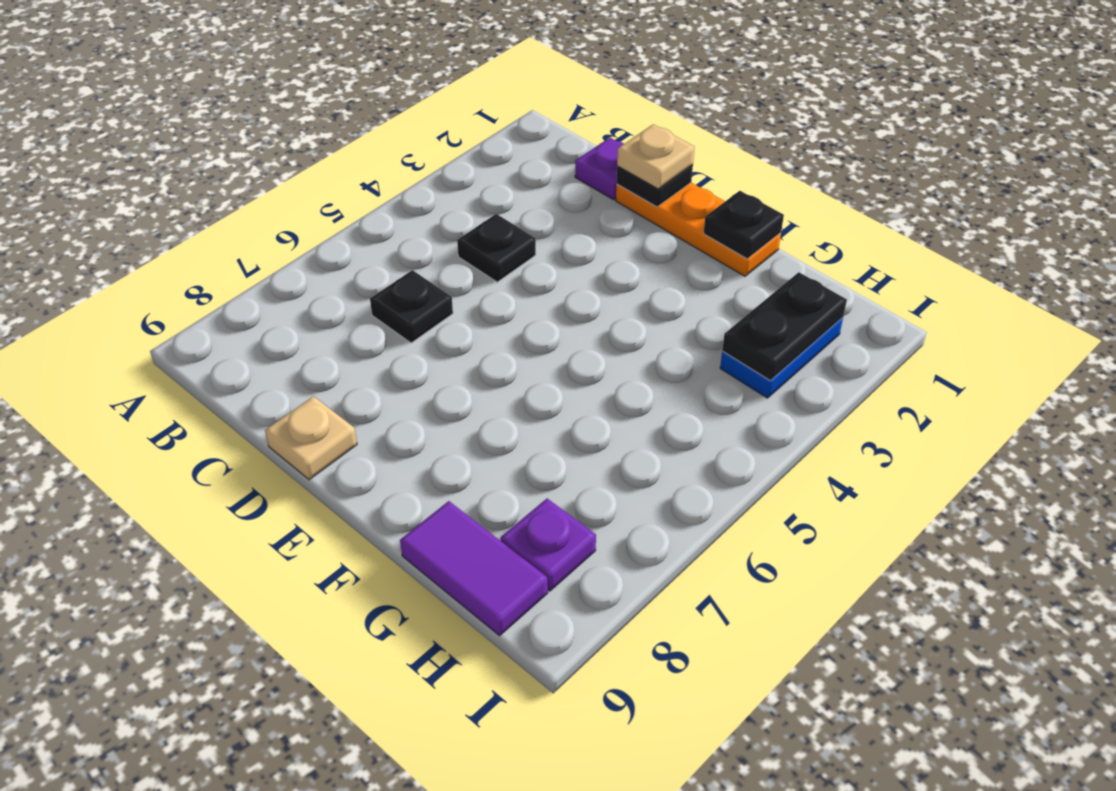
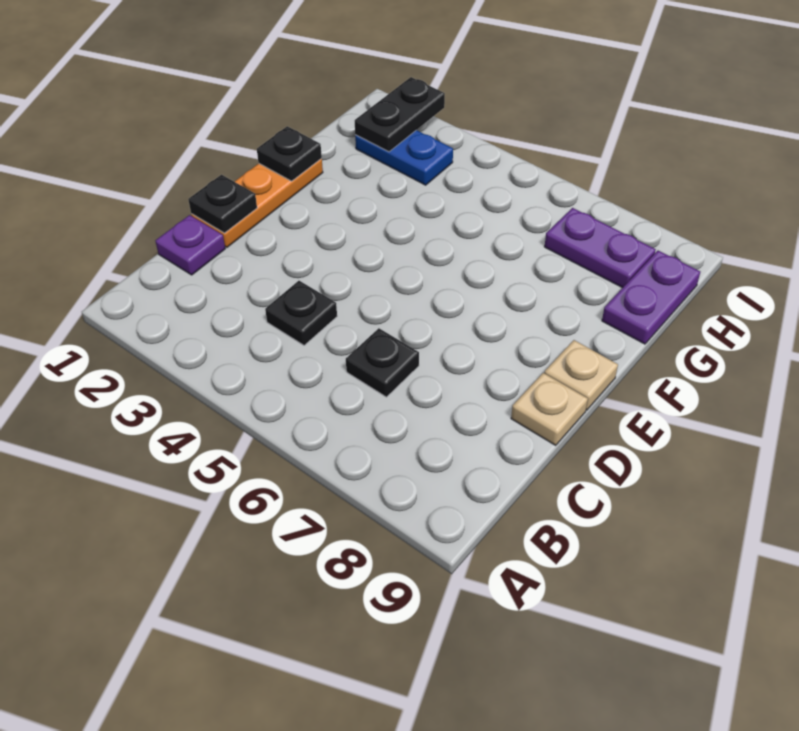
tan 1x1 plate [617,124,695,189] -> tan 1x1 plate moved to [544,340,618,410]
purple 1x2 tile [400,501,548,636] -> purple 1x2 plate [602,251,700,344]
black 1x2 plate [722,272,847,381] -> black 1x2 plate turned to [355,77,445,152]
purple 1x1 plate [501,499,596,591] -> purple 1x2 plate [545,208,656,288]

